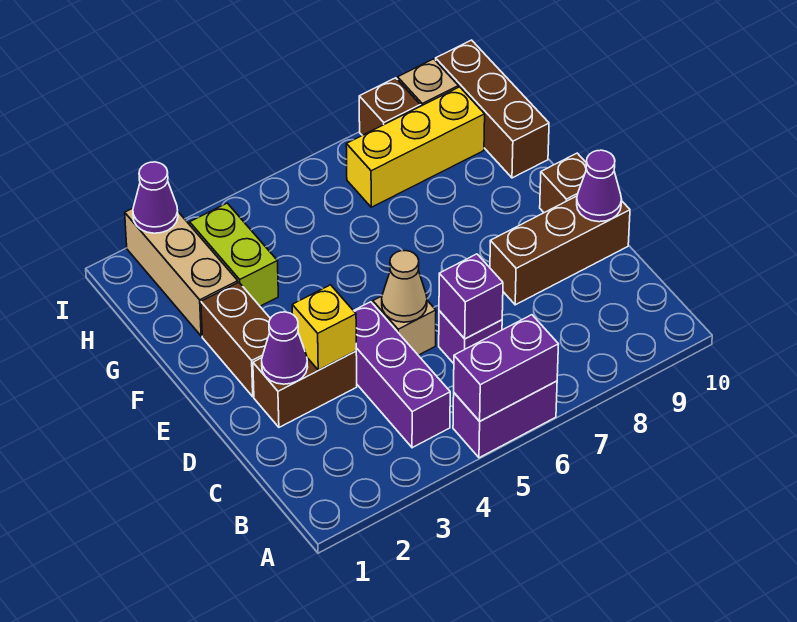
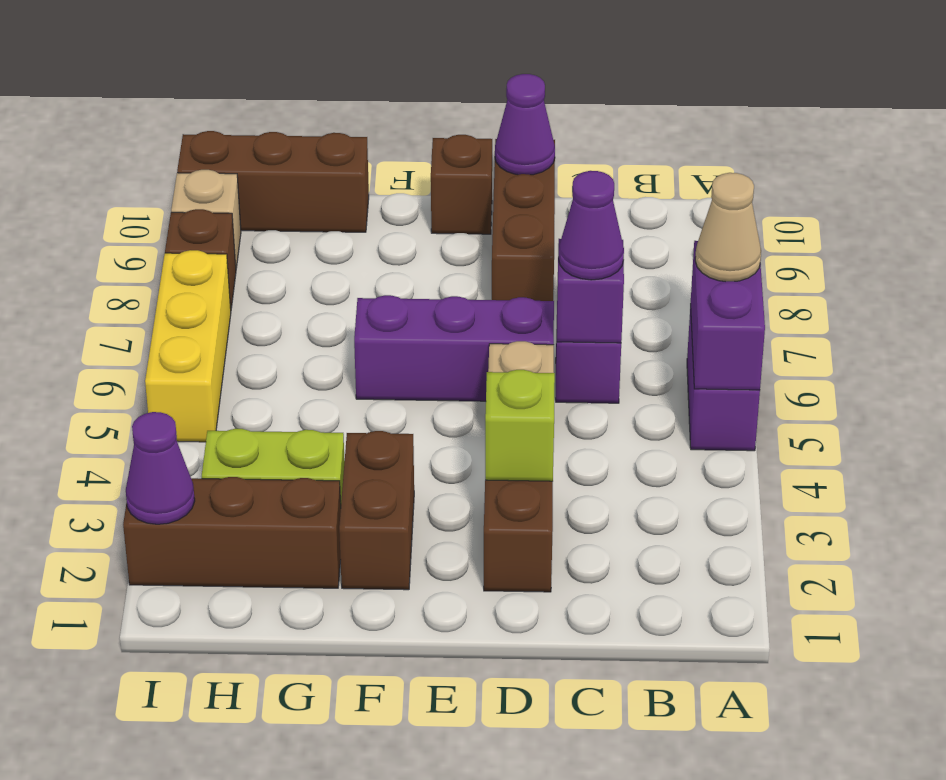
purple 1x3 brick [354,302,450,448] -> purple 1x3 brick moved to [354,295,554,401]
purple 1x1 cone [262,312,308,384] -> purple 1x1 cone moved to [559,171,624,280]
yellow 1x1 brick [292,285,356,370] -> lime 1x1 brick [485,370,555,481]
tan 1x1 cone [382,251,427,322] -> tan 1x1 cone moved to [695,173,761,282]
brown 1x2 brick [201,282,270,397] -> brown 1x2 brick turned to [339,431,414,590]
tan 1x3 brick [125,208,238,336] -> brown 1x3 brick [123,477,341,588]
yellow 1x3 brick [346,87,485,207] -> yellow 1x3 brick moved to [145,250,231,442]

